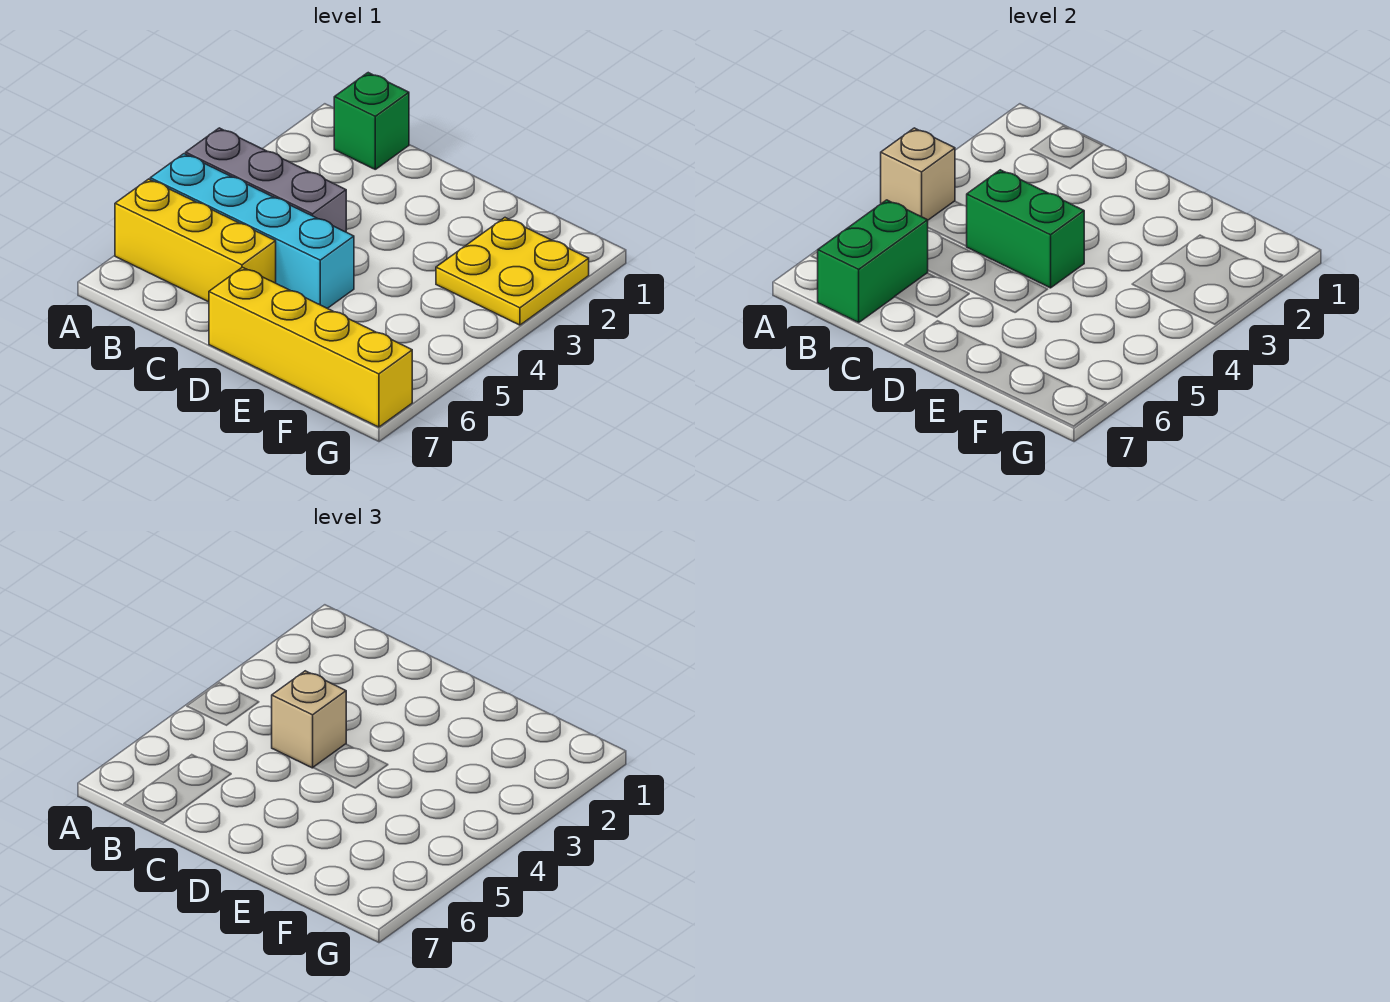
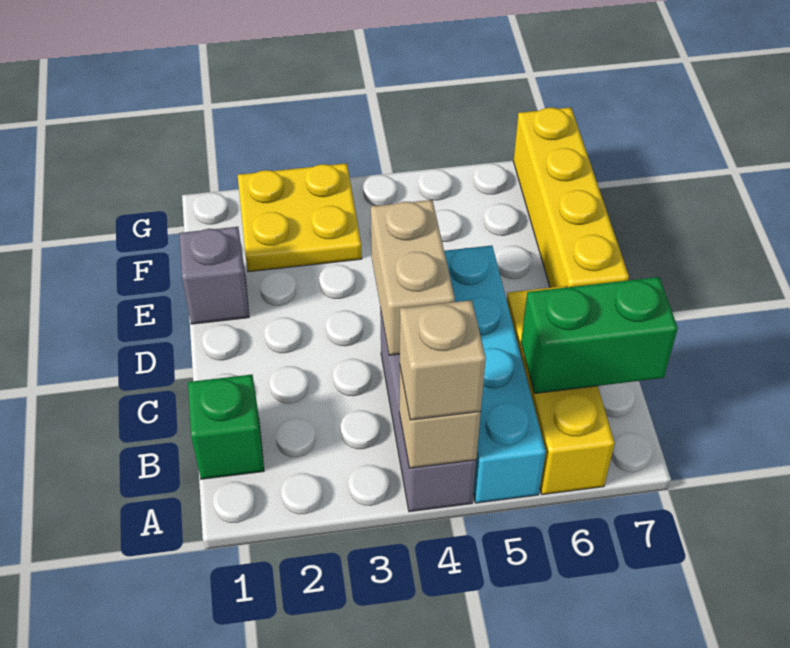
green 1x2 brick [967,170,1084,288] -> tan 1x2 brick [371,200,455,355]
tan 1x1 brick [272,671,346,768] -> tan 1x1 brick moved to [400,300,486,420]
none -> grey 1x1 brick [179,227,249,324]

